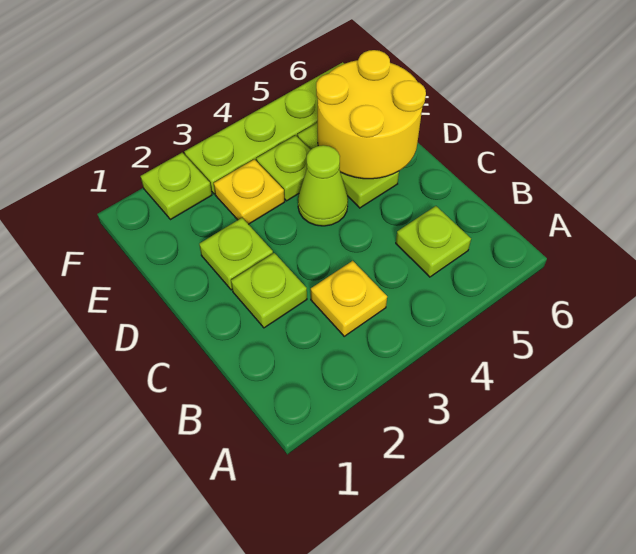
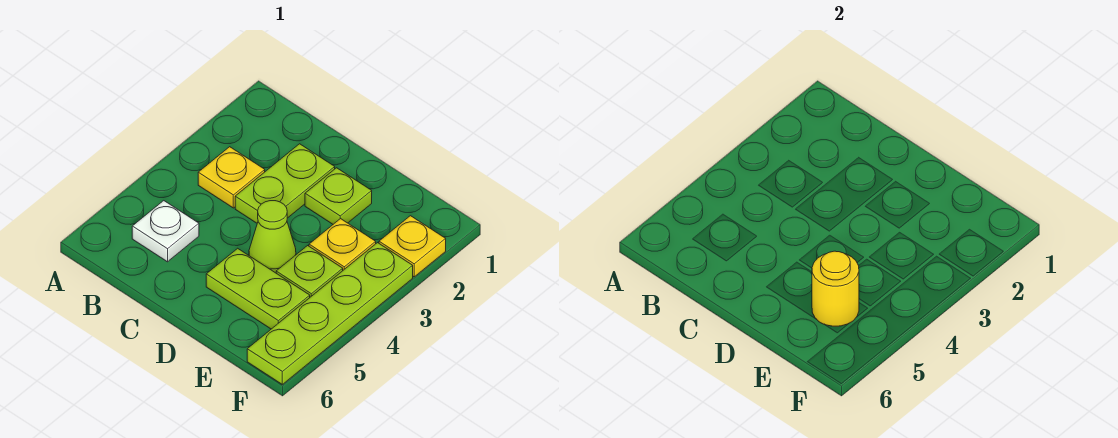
lime 1x1 plate [396,206,471,277] -> white 1x1 plate [132,201,199,262]
lime 1x1 plate [231,253,307,328] -> lime 1x2 plate [235,144,335,223]
yellow 2x2 round brick [316,50,426,179] -> yellow 1x1 round brick [812,251,859,326]
lime 1x1 plate [141,153,212,220] -> yellow 1x1 plate [379,216,446,277]

